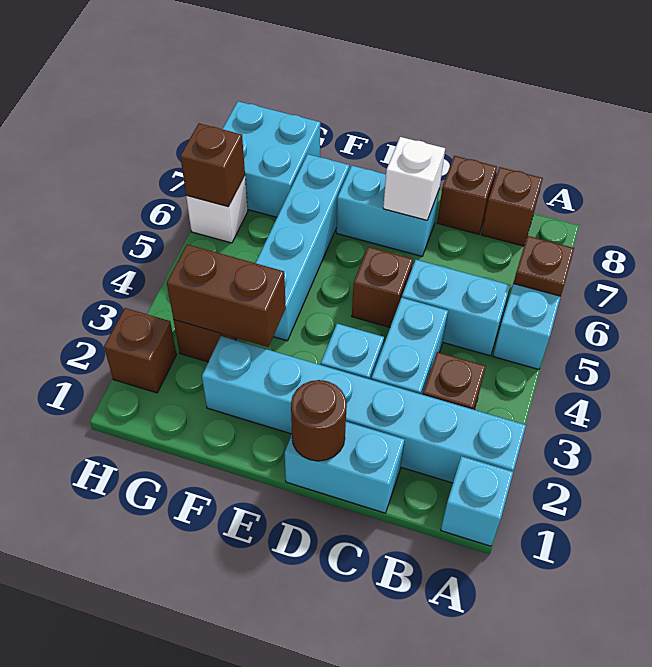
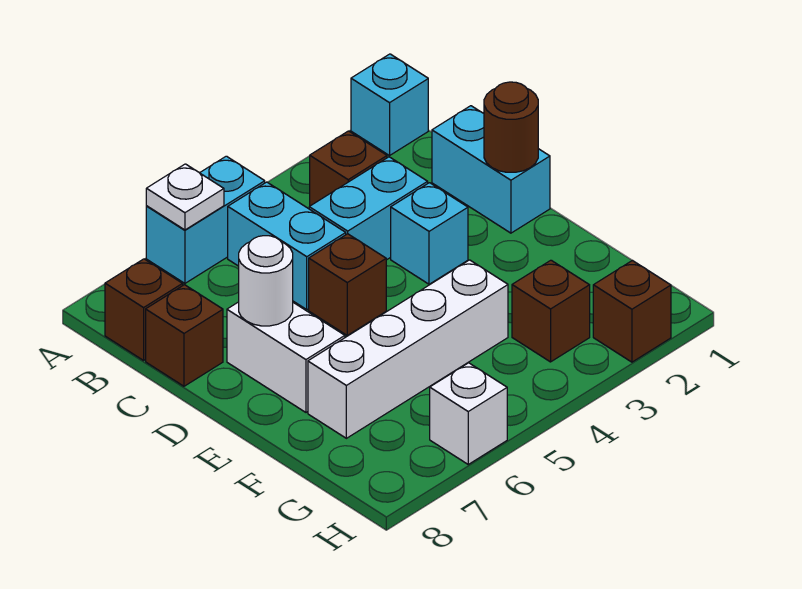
cyan 1x6 brick [202,336,526,483] -> none
brown 1x1 plate [513,236,574,296] -> white 1x1 plate [146,164,224,230]
cyan 1x2 brick [336,166,439,256] -> white 1x2 brick [227,302,345,412]
white 1x1 brick [383,137,445,220] -> white 1x1 round brick [239,236,293,326]
brown 1x2 brick [167,244,286,347] -> none
cyan 1x4 brick [256,154,349,341] -> white 1x4 brick [308,260,508,438]
cyan 2x2 brick [223,101,320,217] -> none
brown 1x1 brick [180,124,245,207] -> none

